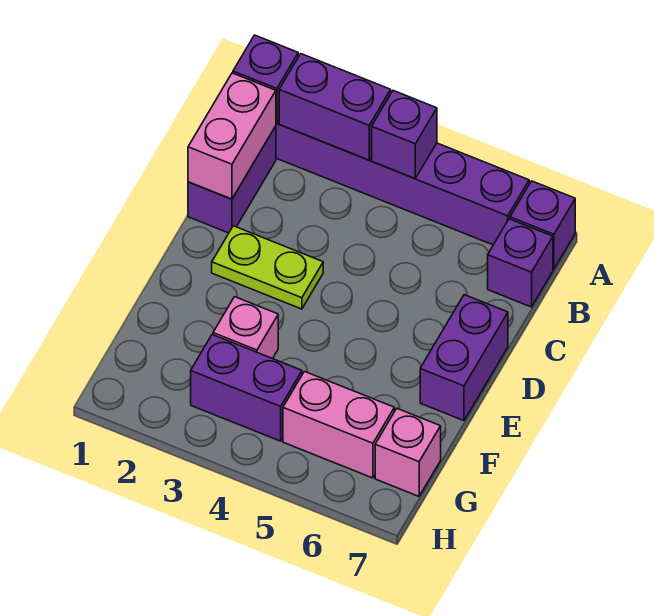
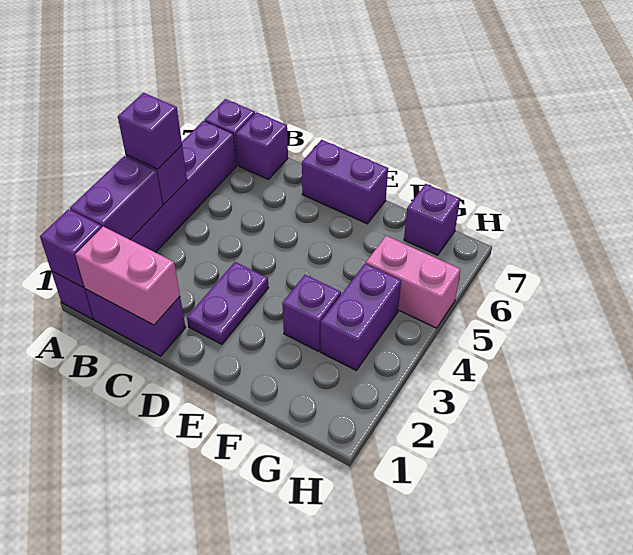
none -> purple 1x1 brick [118,93,182,169]
lime 1x2 plate [212,226,323,309] -> purple 1x2 plate [187,262,269,344]
pink 1x1 brick [213,297,278,359] -> purple 1x1 brick [282,275,341,351]
pink 1x2 brick [283,372,394,478] -> pink 1x2 brick turned to [366,236,461,328]
pink 1x1 brick [375,409,441,496] -> purple 1x1 brick [404,184,460,255]

